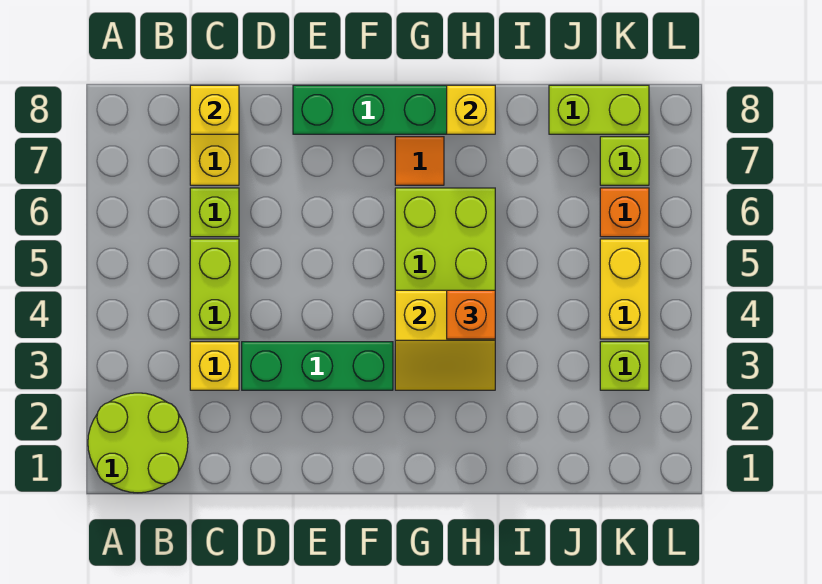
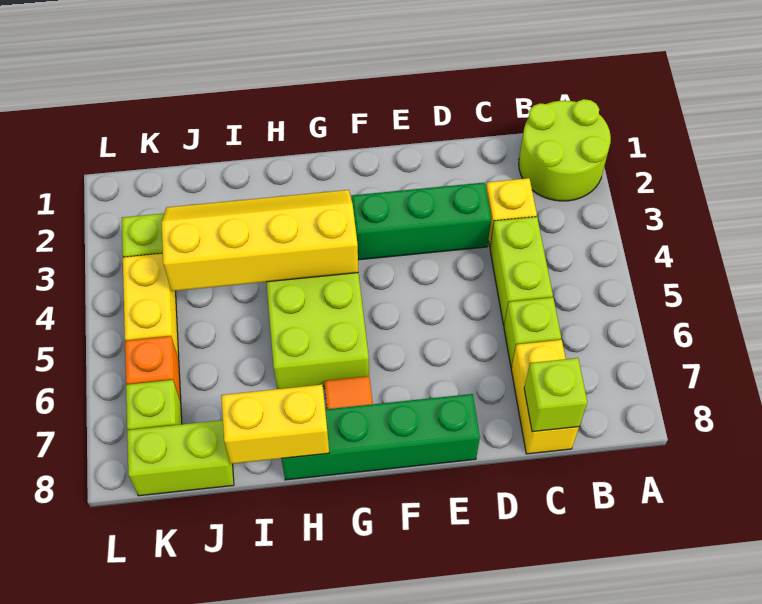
yellow 1x1 brick [190,85,239,134] -> lime 1x1 brick [524,358,587,432]
yellow 2x2 slope [395,290,495,390] -> yellow 2x4 slope [161,190,358,291]
orange 1x1 brick [447,290,495,339] -> none
yellow 1x1 brick [447,85,495,134] -> yellow 1x2 brick [221,385,329,464]

